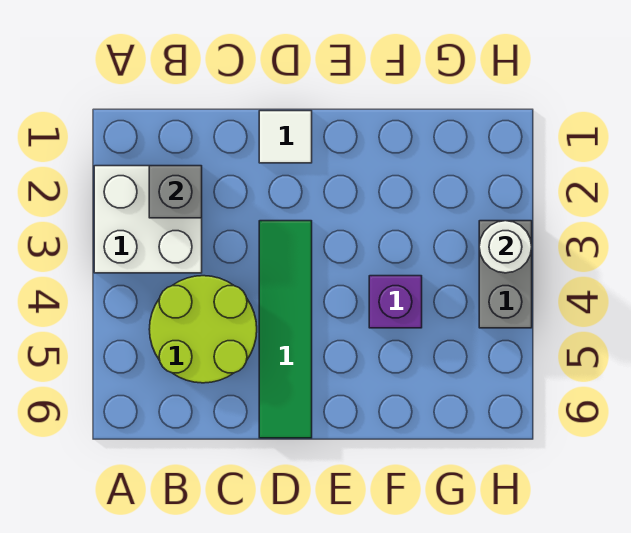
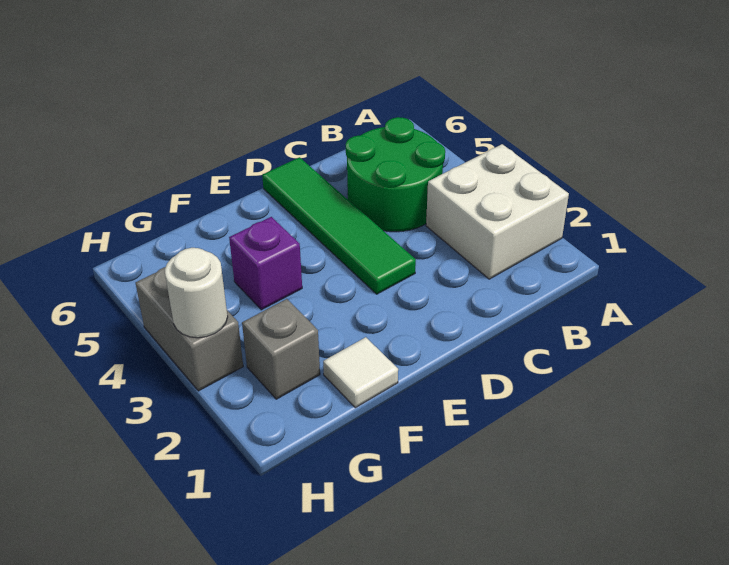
grey 1x1 brick [149,166,202,218] -> grey 1x1 brick moved to [242,299,320,399]
lime 2x2 round brick [149,276,257,383] -> green 2x2 round brick [346,117,445,232]
white 1x1 tile [259,111,312,163] -> white 1x1 tile moved to [323,337,398,408]

